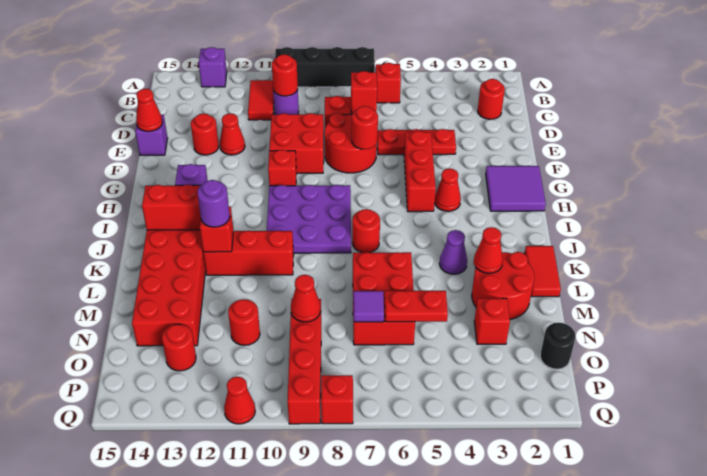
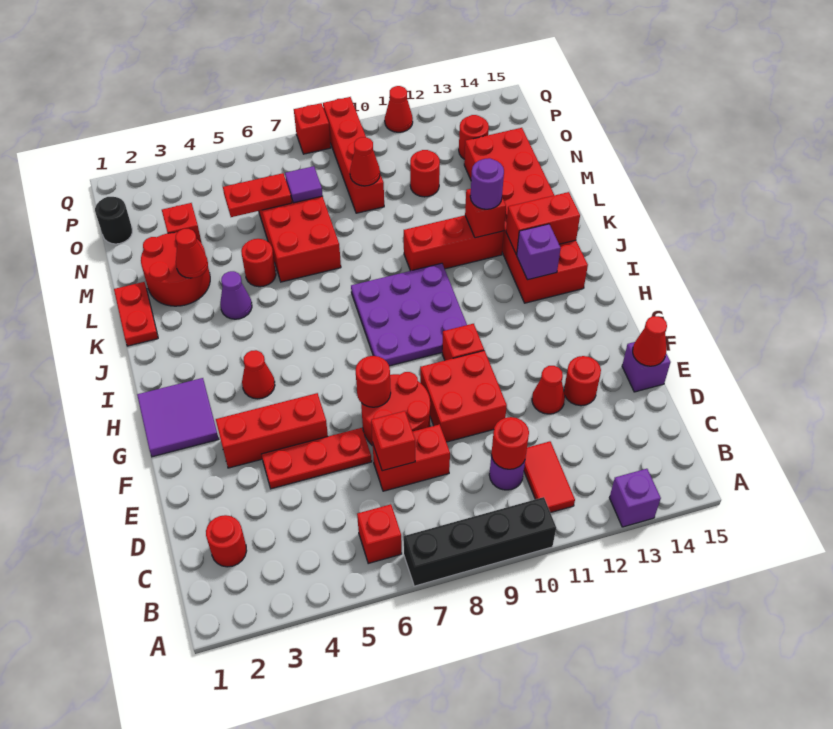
red 1x3 brick [404,131,436,212] -> red 1x3 brick turned to [216,393,328,468]
red 1x1 round brick [352,209,380,253] -> red 1x1 round brick moved to [241,239,276,287]
red 1x2 tile [525,246,561,297] -> red 1x2 plate [114,282,158,346]

